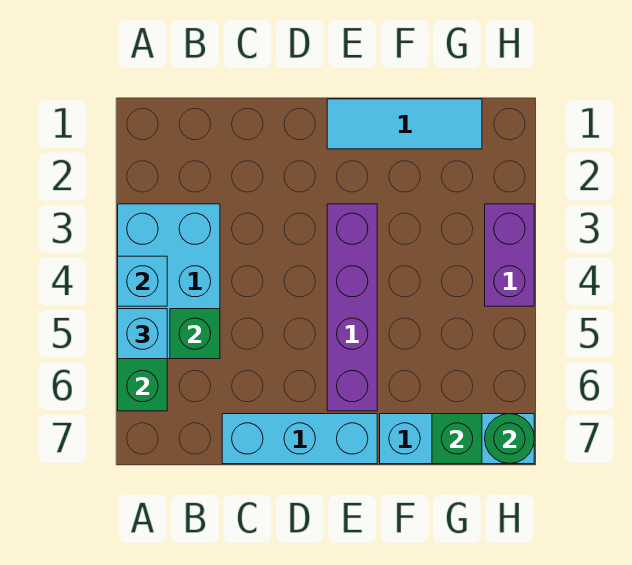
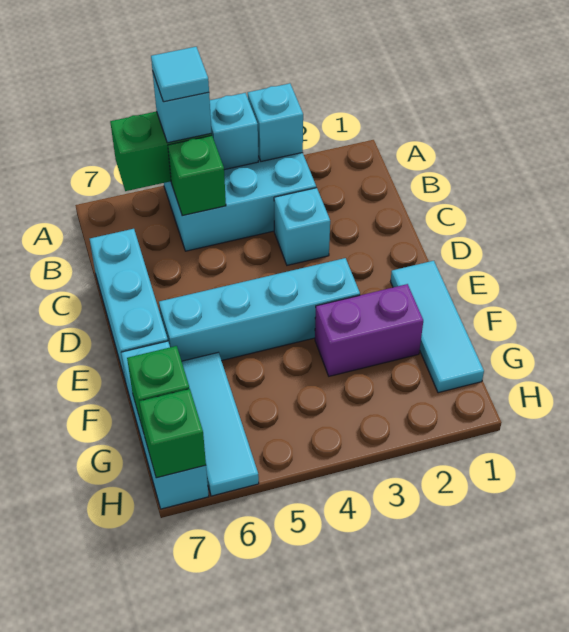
none -> cyan 1x1 brick [248,83,303,161]
none -> cyan 1x1 tile [151,47,209,102]
none -> cyan 1x1 brick [274,188,330,265]
purple 1x4 brick [327,204,377,411] -> cyan 1x4 brick [159,258,360,361]
none -> cyan 1x3 tile [182,352,259,496]
purple 1x2 brick [485,204,534,306] -> purple 1x2 brick moved to [315,284,423,376]
green 1x1 round brick [485,414,534,464] -> green 1x1 brick [139,389,206,478]

